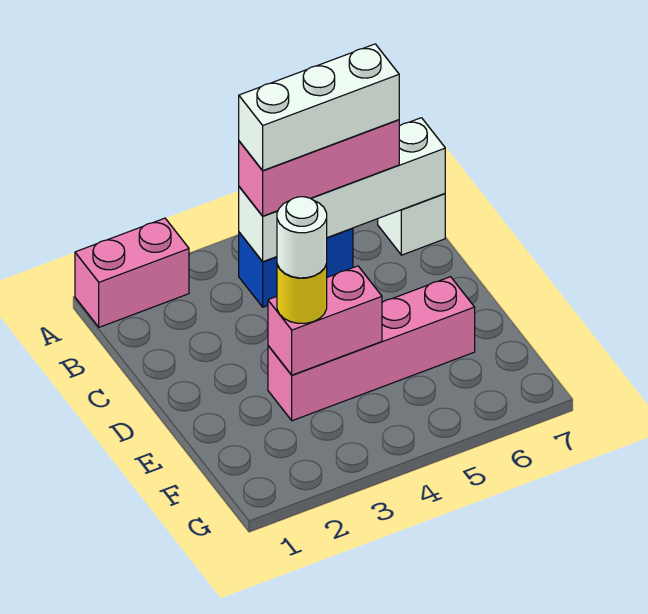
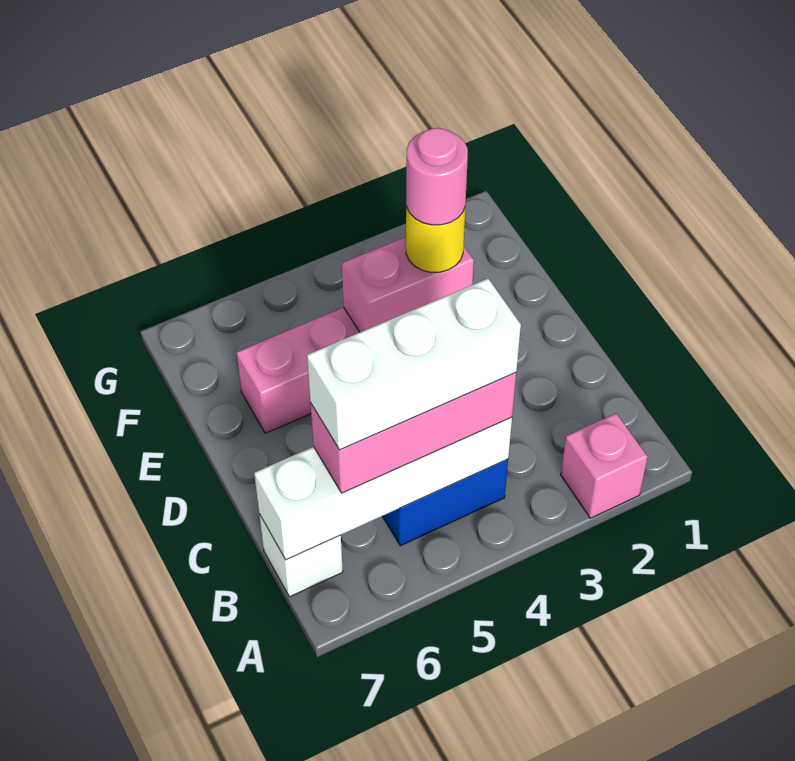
pink 1x2 brick [75,218,189,327] -> pink 1x1 brick [561,413,648,518]
white 1x1 round brick [277,197,327,278] -> pink 1x1 round brick [406,128,468,225]

